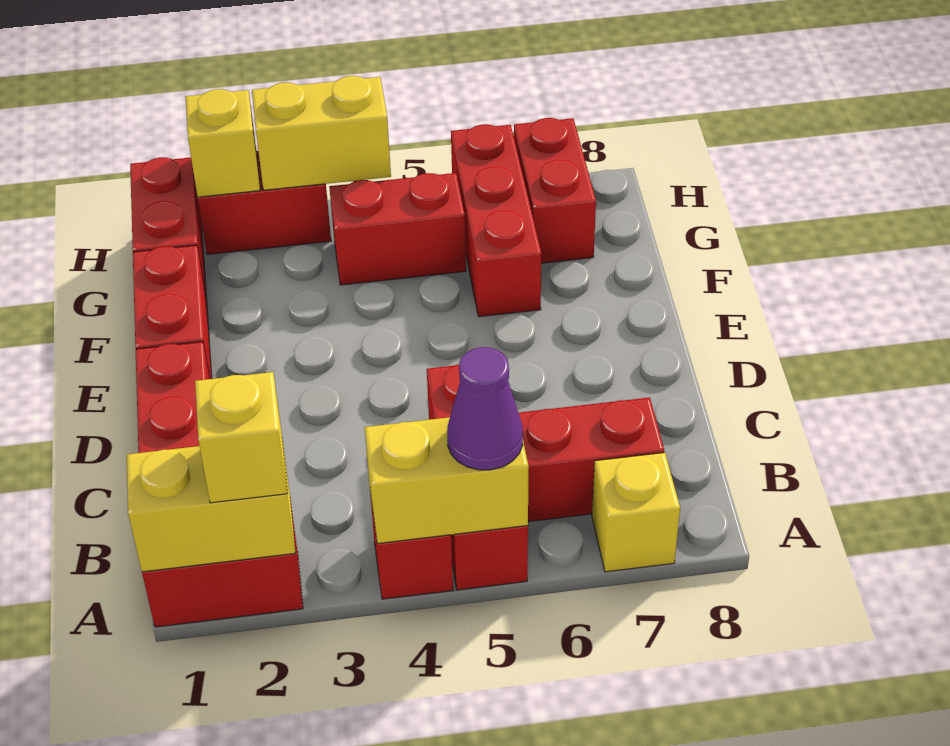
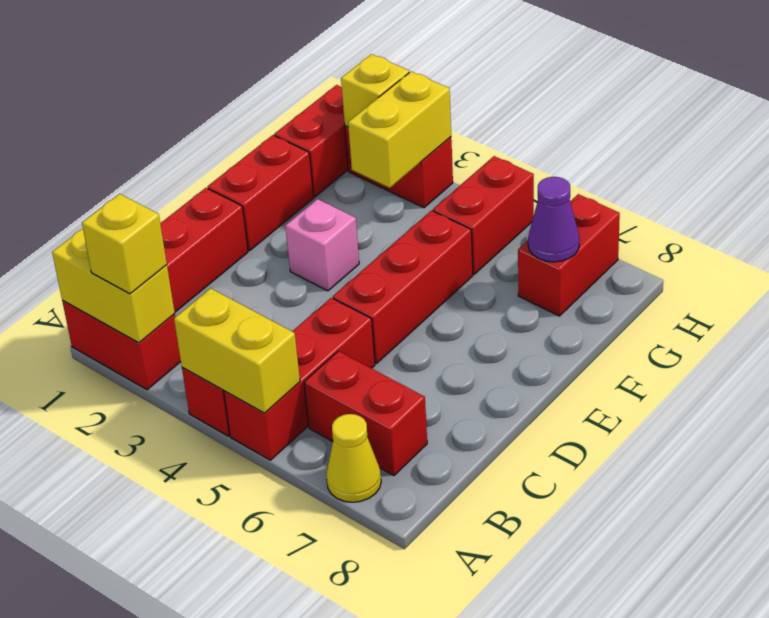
purple 1x1 cone [447,347,523,470] -> purple 1x1 cone moved to [528,177,580,262]
yellow 1x1 brick [592,453,680,572] -> yellow 1x1 cone [326,414,381,502]
none -> pink 1x1 brick [285,199,359,291]
red 1x3 brick [451,124,541,317] -> red 1x3 brick moved to [333,211,473,363]
red 1x2 brick [329,173,466,285] -> red 1x2 brick turned to [433,156,534,274]
yellow 1x2 brick [252,76,391,190] -> yellow 1x2 brick turned to [348,72,451,188]

